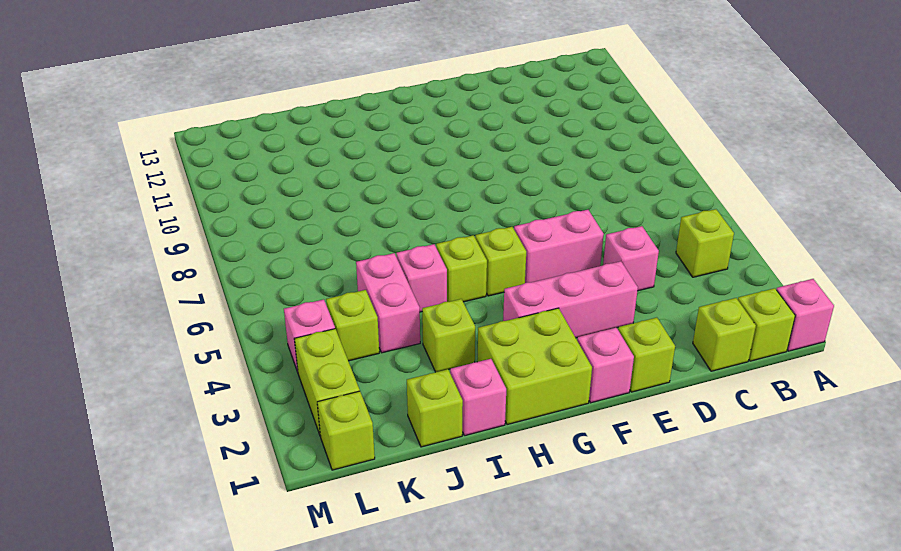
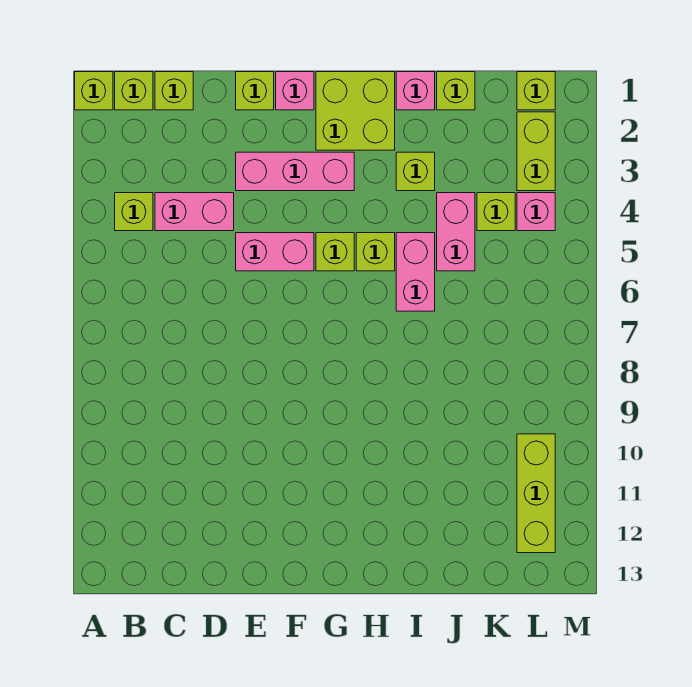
pink 1x1 brick [777,279,834,351] -> lime 1x1 brick [75,72,113,110]
pink 1x1 brick [603,226,659,291] -> pink 1x2 brick [155,193,234,231]
pink 1x1 brick [396,244,447,312] -> pink 1x2 brick [396,233,435,311]
none -> lime 1x3 brick [517,434,555,553]

